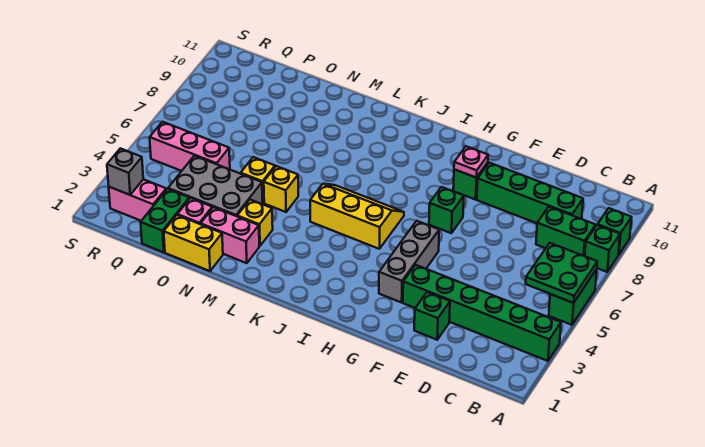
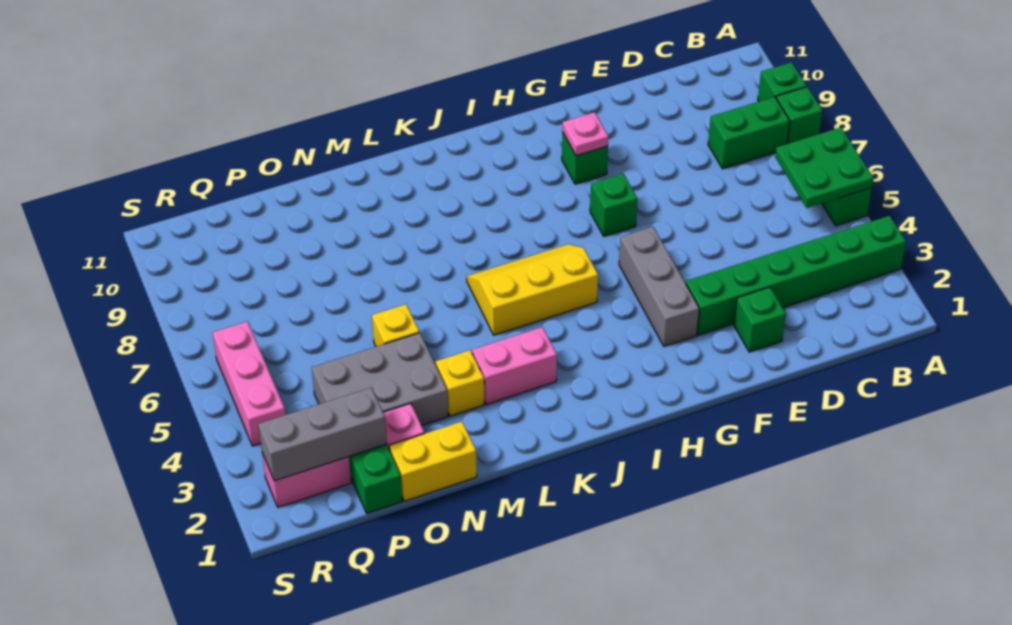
green 1x4 brick [477,163,583,223] -> none
pink 1x2 brick [201,207,259,263] -> pink 1x2 brick moved to [472,327,557,404]
yellow 1x1 brick [264,166,298,212] -> none
pink 1x3 brick [150,122,230,171] -> pink 1x3 brick turned to [213,321,285,446]
grey 1x1 brick [107,148,143,195] -> grey 1x3 brick [258,388,387,481]

